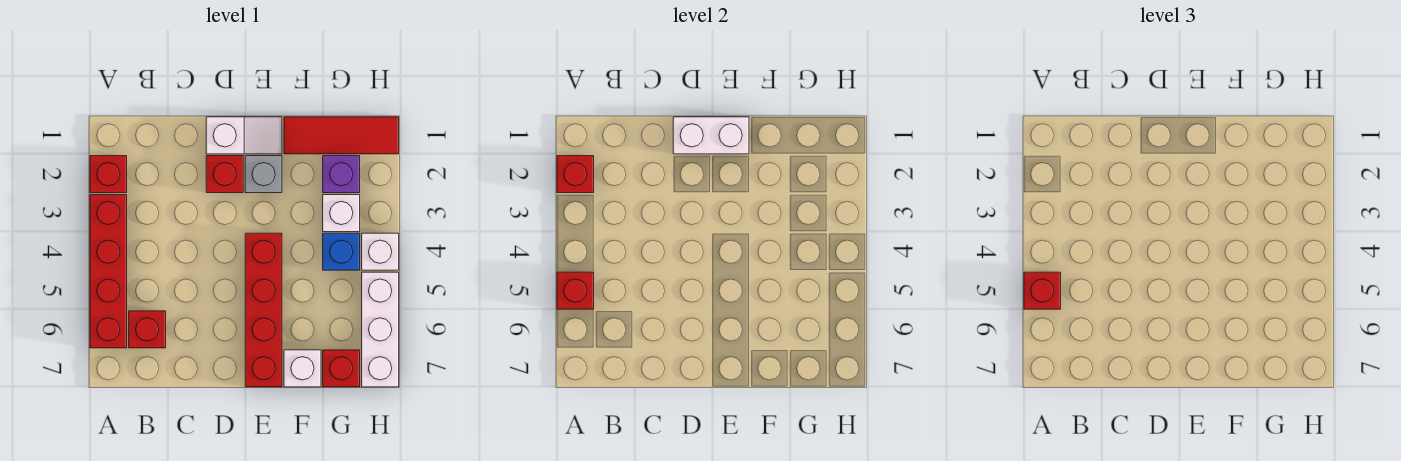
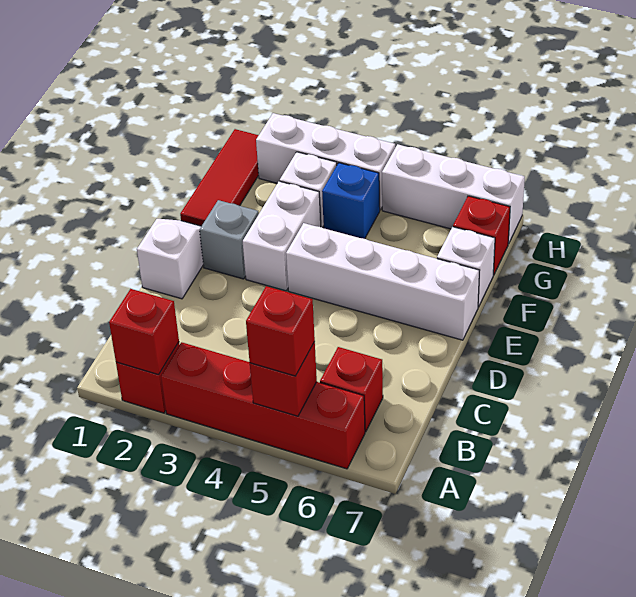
white 1x2 brick [673,117,749,154] -> white 1x2 brick moved to [243,181,321,291]
red 1x1 brick [206,156,243,193] -> none
red 1x4 brick [245,233,282,387] -> white 1x4 brick [286,223,479,340]
purple 1x1 brick [323,156,360,193] -> none
white 1x1 brick [362,233,399,270] -> white 1x3 brick [256,113,395,210]

